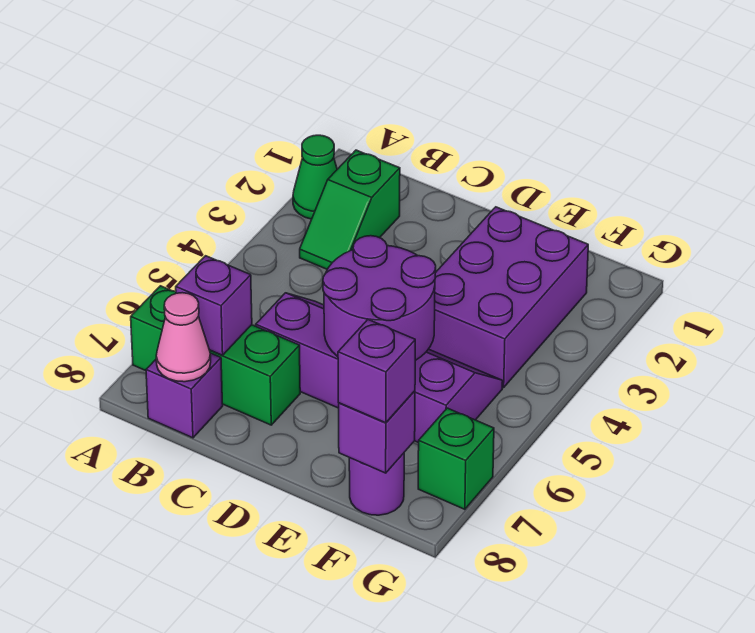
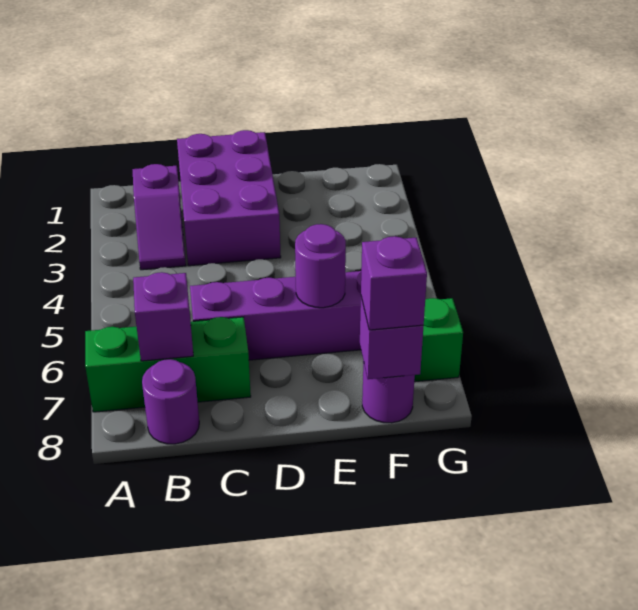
green 1x1 cone [293,135,337,219] -> none
green 1x2 slope [300,150,400,269] -> purple 1x2 slope [133,164,186,270]
purple 1x1 brick [146,353,223,438] -> purple 1x1 round brick [142,359,199,444]
pink 1x1 cone [156,293,211,382] -> none
purple 2x2 round brick [323,236,436,361] -> purple 1x1 round brick [295,224,346,308]
purple 2x3 brick [429,207,588,388] -> purple 2x3 brick moved to [177,130,281,266]

